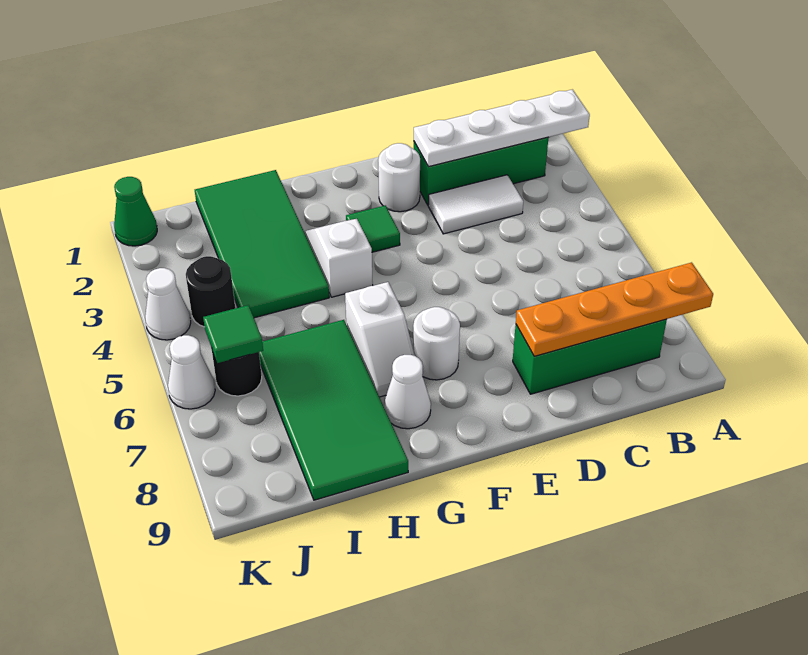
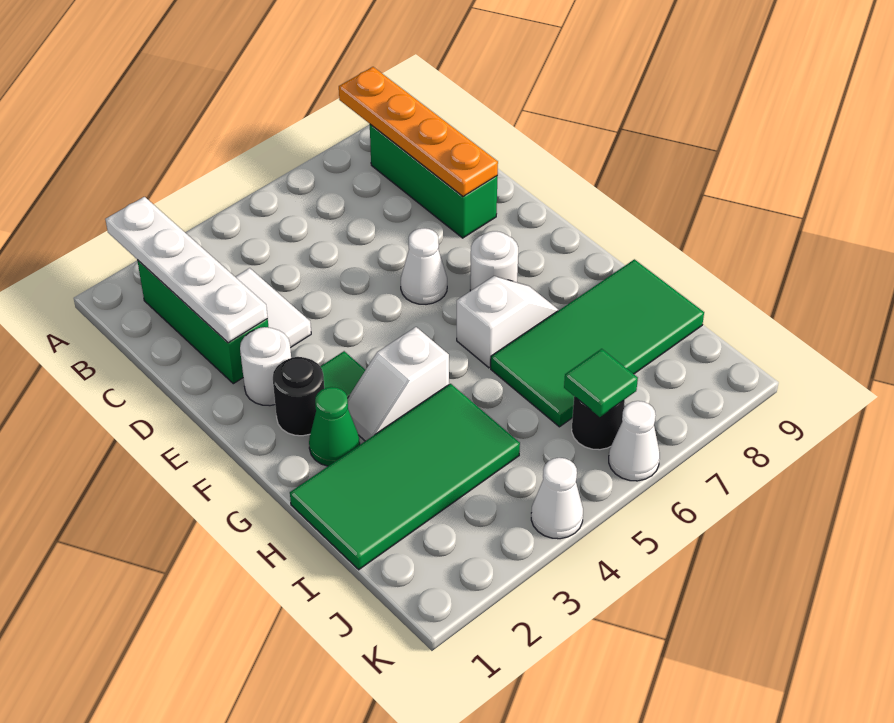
white 1x1 cone [384,355,431,429] -> white 1x1 cone moved to [401,228,447,304]
black 1x1 round brick [186,256,235,327] -> black 1x1 round brick moved to [273,357,324,436]
green 1x1 cone [114,177,157,246] -> green 1x1 cone moved to [309,387,360,466]

